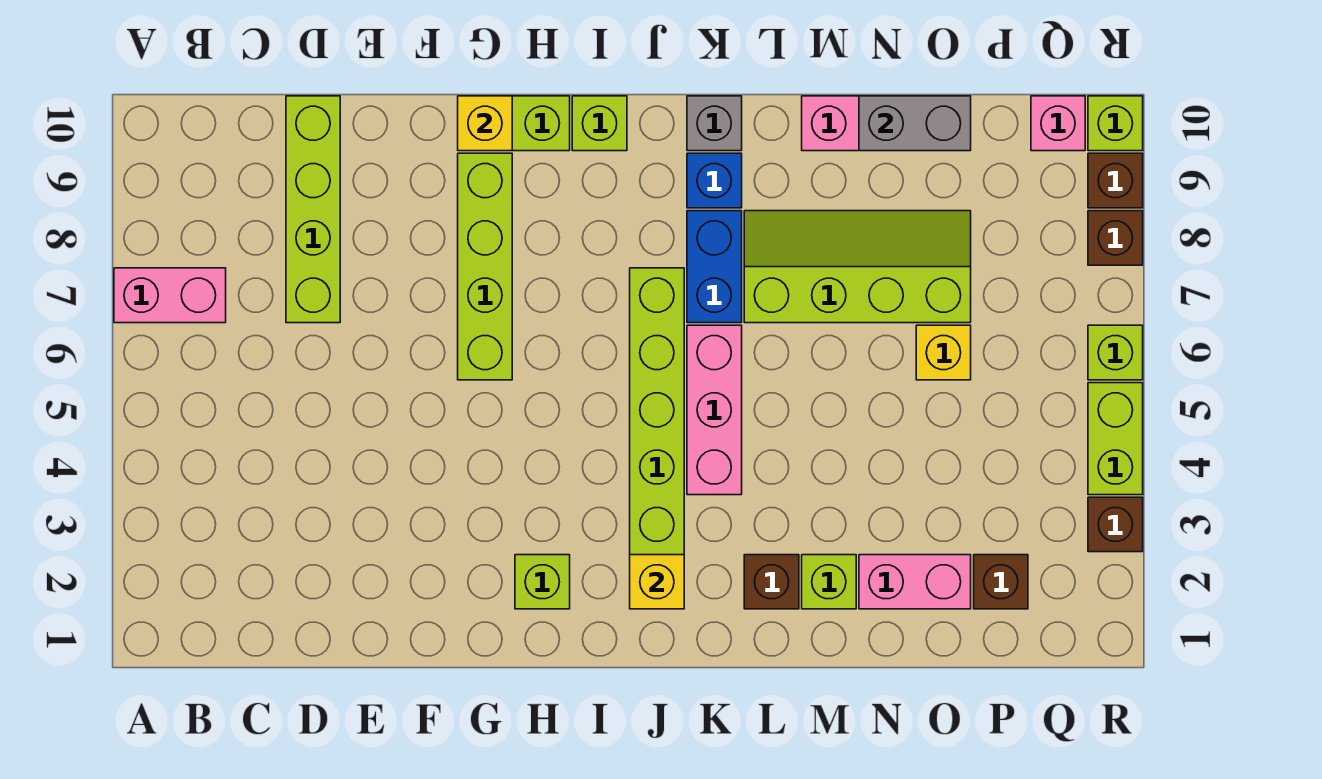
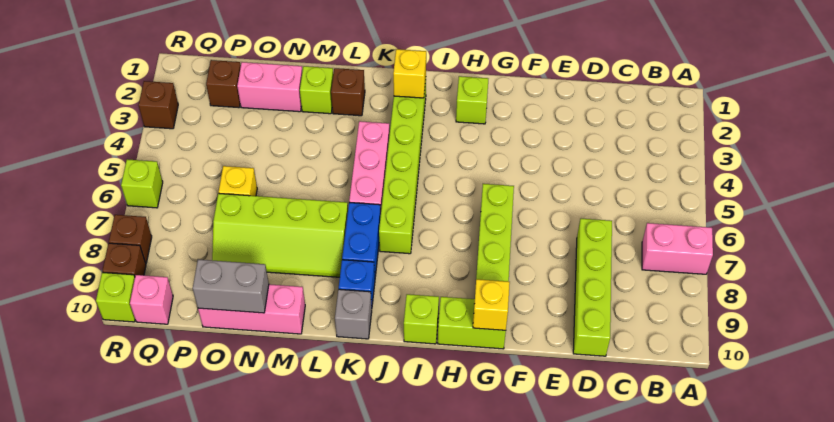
lime 1x2 brick [1088,383,1143,495] -> none

